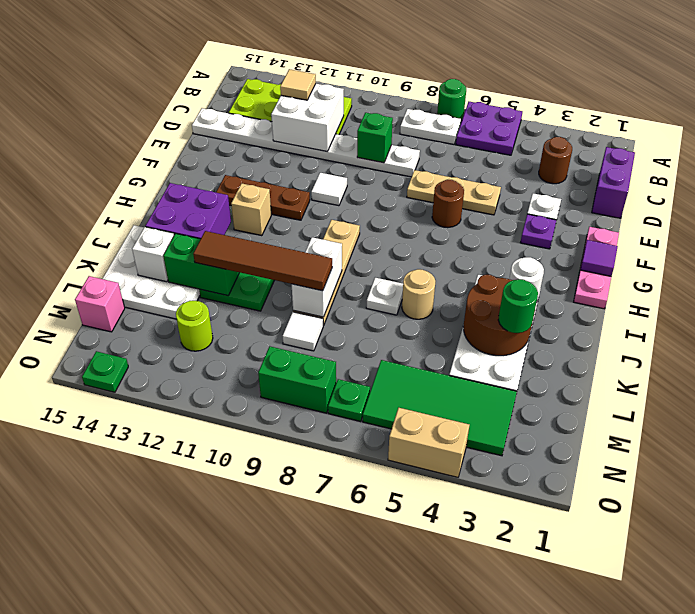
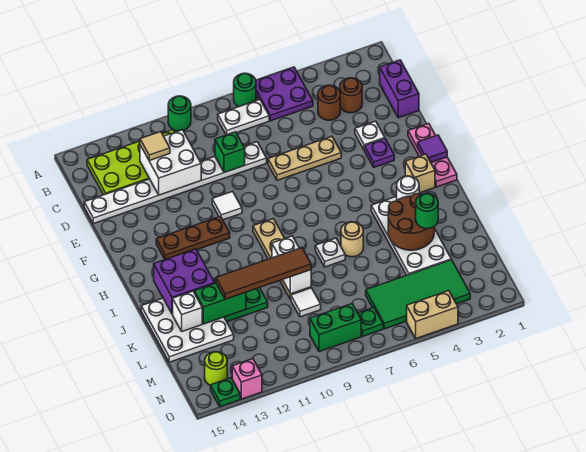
none -> green 1x1 round brick [168,96,191,131]
brown 1x1 round brick [432,180,464,228] -> brown 1x1 round brick moved to [318,85,340,120]
tan 1x1 brick [231,183,271,236] -> tan 1x1 brick moved to [405,154,435,193]
lime 1x1 round brick [176,301,213,351] -> lime 1x1 round brick moved to [205,352,227,386]
pink 1x1 brick [75,276,125,332] -> pink 1x1 brick moved to [232,359,262,399]

